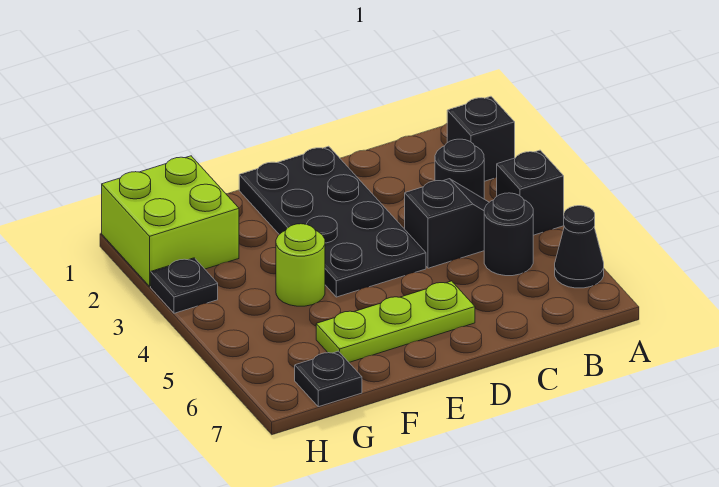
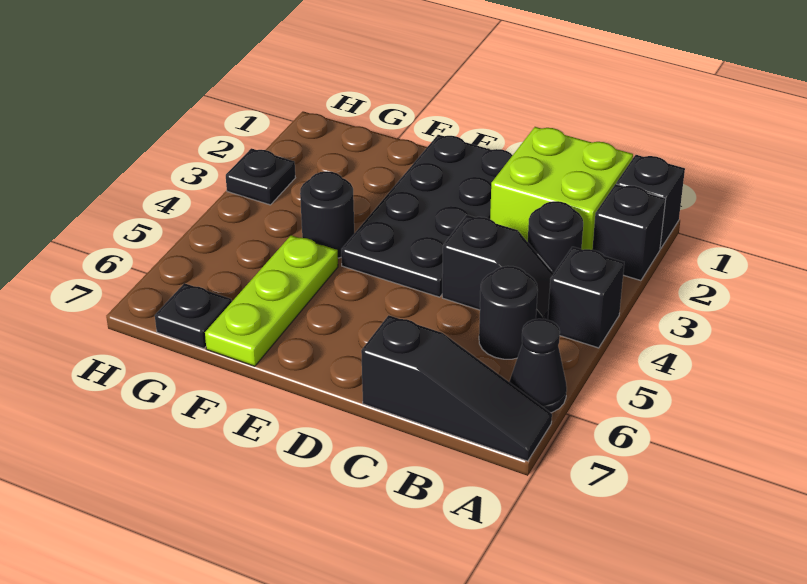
none -> black 1x1 brick [616,155,685,249]
none -> black 1x3 slope [361,315,552,461]
lime 1x3 plate [316,281,475,362] -> lime 1x3 plate turned to [205,235,338,366]
lime 1x1 round brick [276,224,325,306] -> black 1x1 round brick [300,171,354,258]
lime 2x2 brick [102,156,239,286] -> lime 2x2 brick moved to [490,127,633,250]

